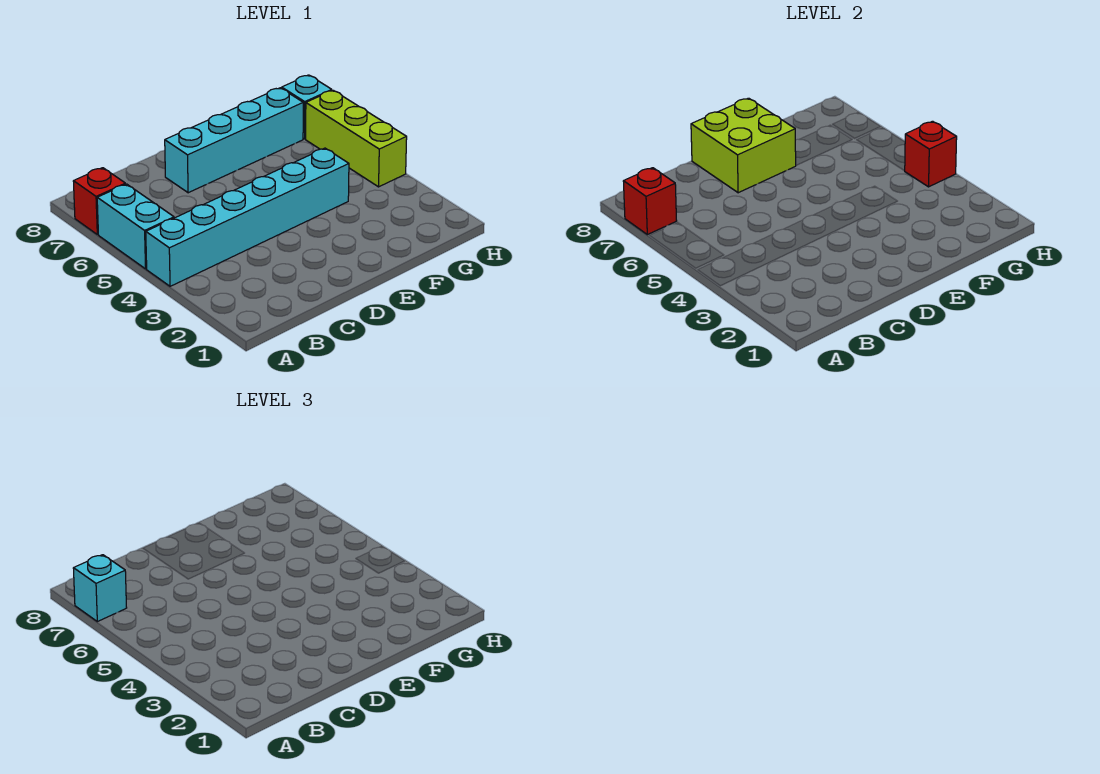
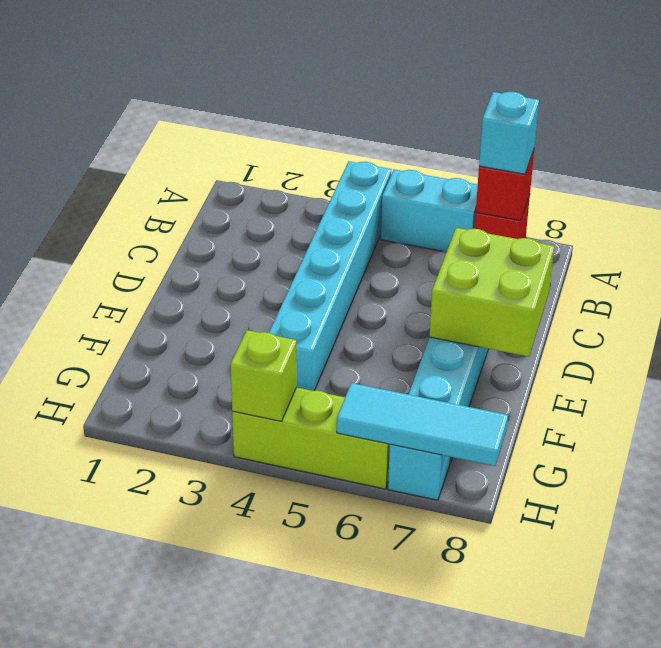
red 1x1 brick [905,121,957,187] -> lime 1x1 brick [230,330,297,421]
none -> cyan 1x3 tile [337,383,508,466]

